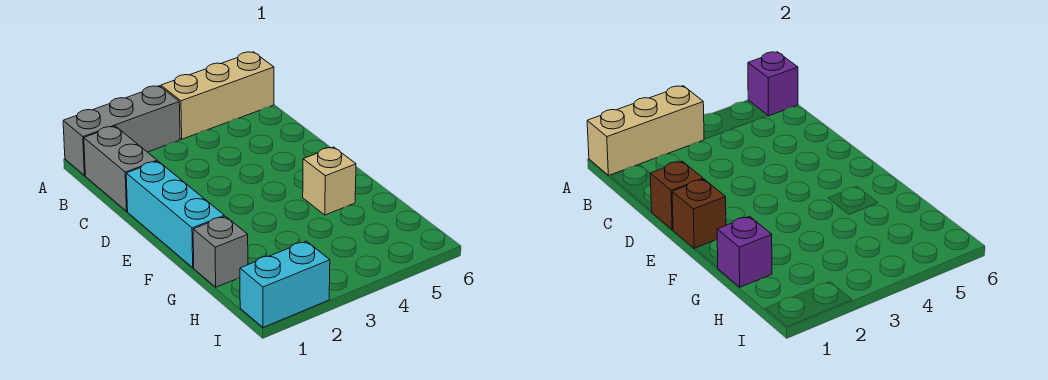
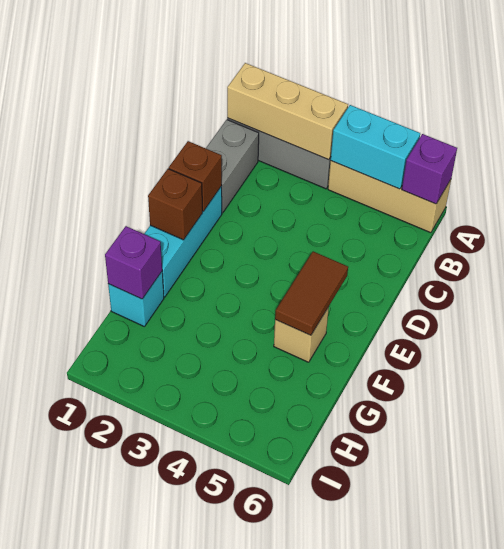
none -> brown 1x2 tile [275,251,348,335]
grey 1x1 brick [193,216,248,287] -> cyan 1x1 brick [108,272,164,327]
cyan 1x2 brick [240,241,330,327] -> cyan 1x2 brick moved to [331,105,420,189]

